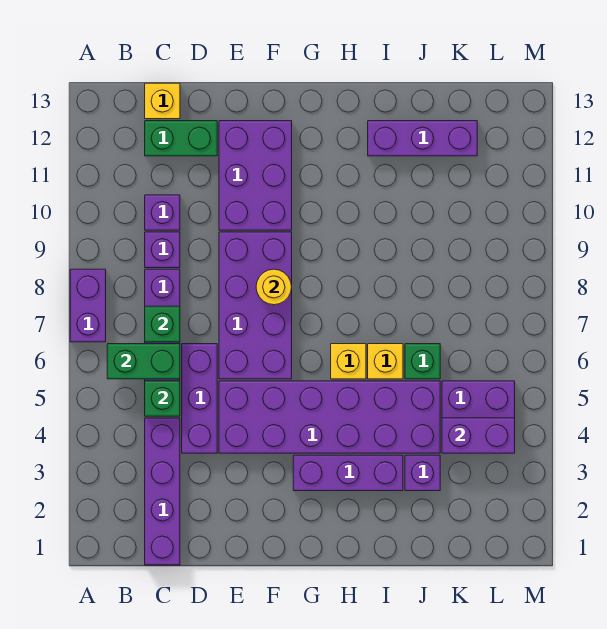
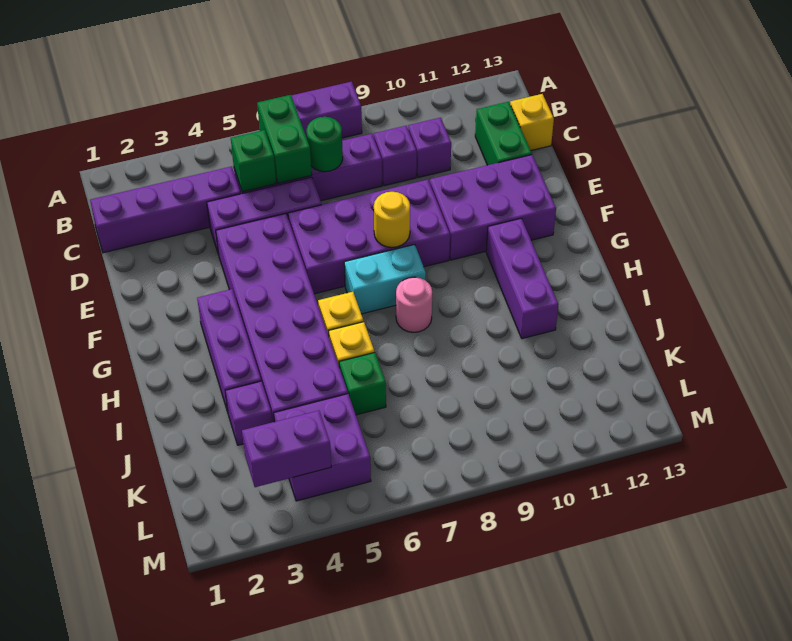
green 1x1 brick [145,306,180,342] -> green 1x1 round brick [306,117,343,172]
none -> cyan 1x2 brick [344,244,426,314]
none -> pink 1x1 round brick [396,277,432,332]
purple 1x3 brick [368,121,477,156] -> purple 1x3 brick moved to [486,218,558,339]
purple 1x2 brick [442,418,515,453] -> purple 1x2 brick turned to [242,411,331,487]

